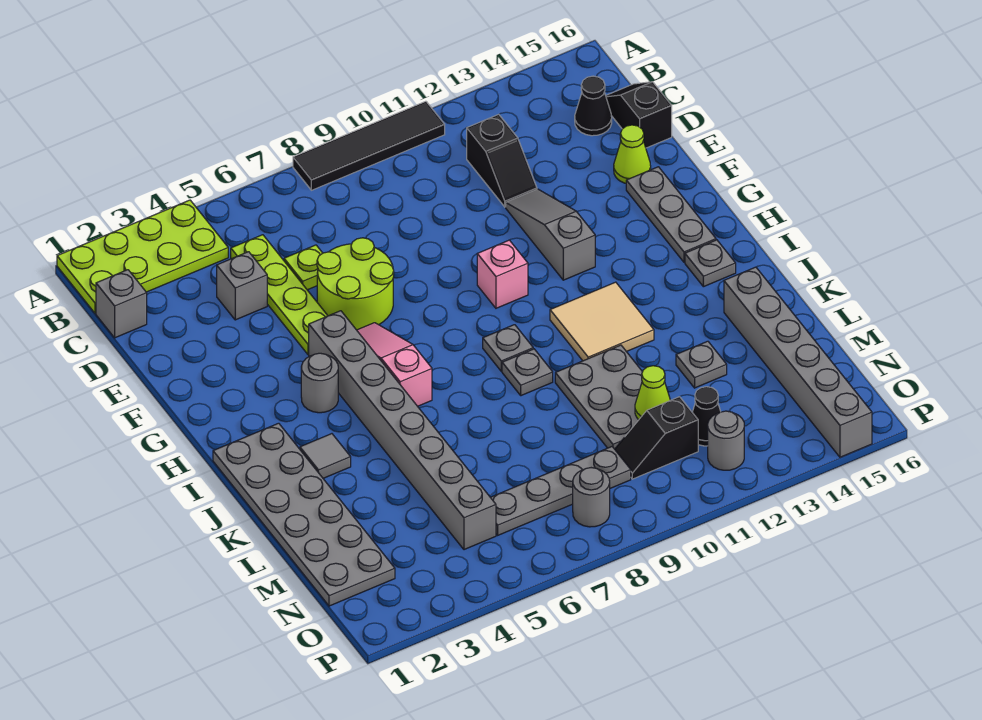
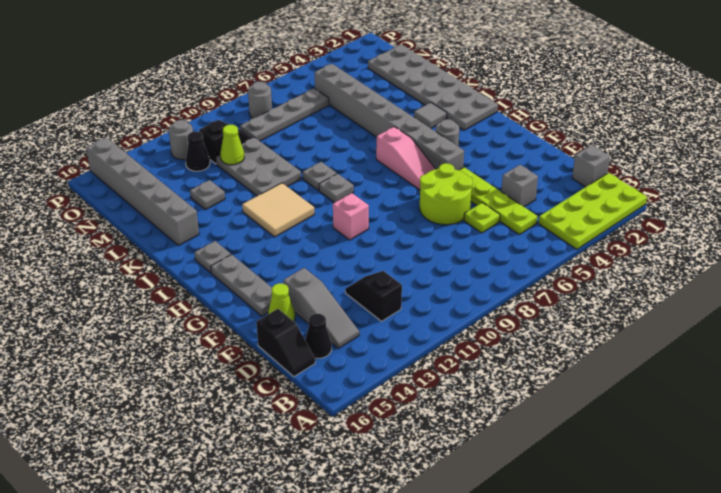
black 1x4 tile [293,101,445,190] -> none
grey 1x3 slope [506,189,595,280] -> grey 1x3 slope moved to [283,268,359,348]

